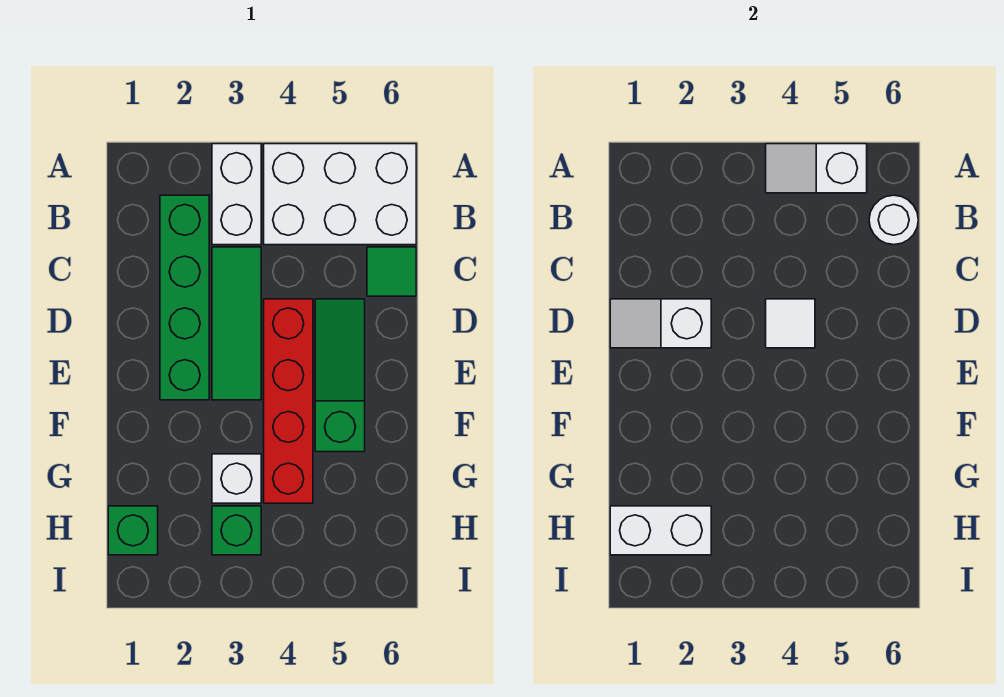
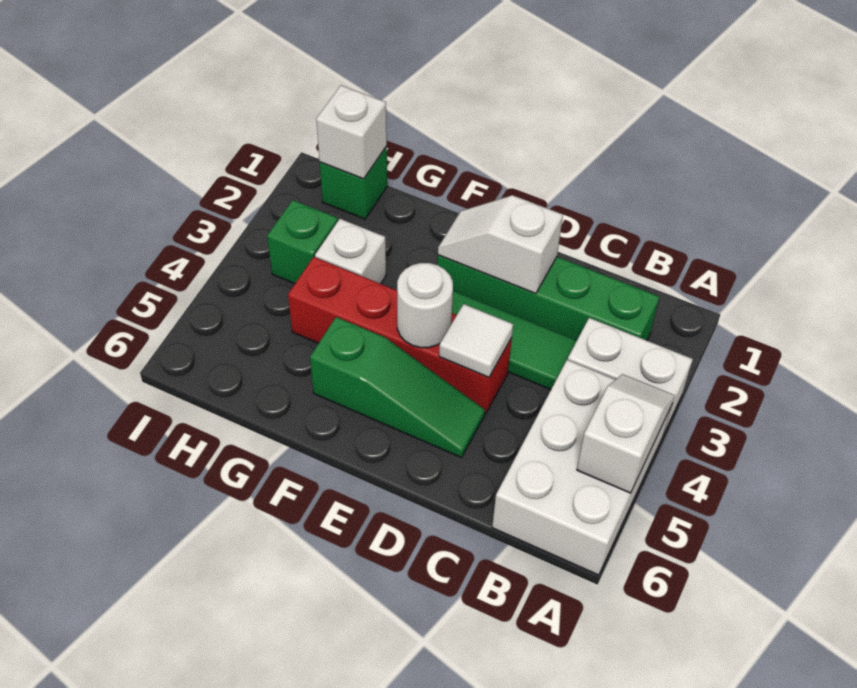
white 1x1 round brick [869,195,918,245] -> white 1x1 round brick moved to [397,263,453,348]
green 1x1 tile [367,247,416,296] -> none
white 1x2 slope [610,299,711,348] -> white 1x2 slope turned to [438,195,563,294]
white 1x2 brick [610,506,711,555] -> white 1x1 brick [316,85,387,179]

